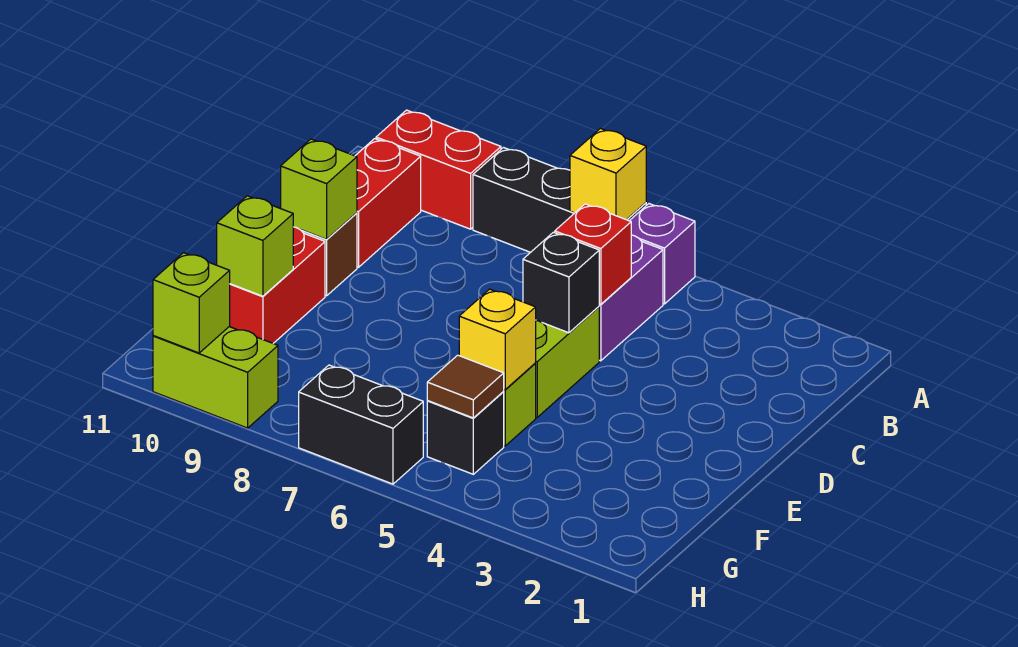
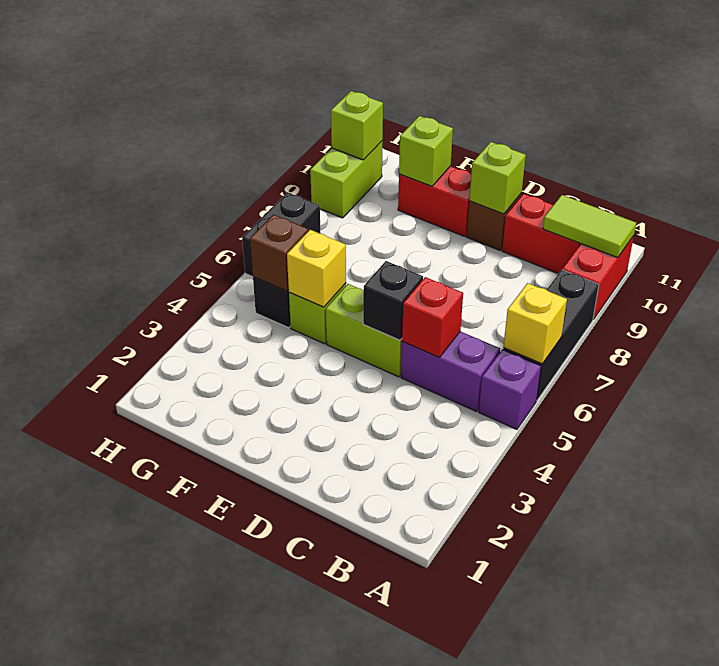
none -> lime 1x2 tile [543,195,636,258]
brown 1x1 tile [427,355,504,418] -> brown 1x1 brick [250,215,308,291]

